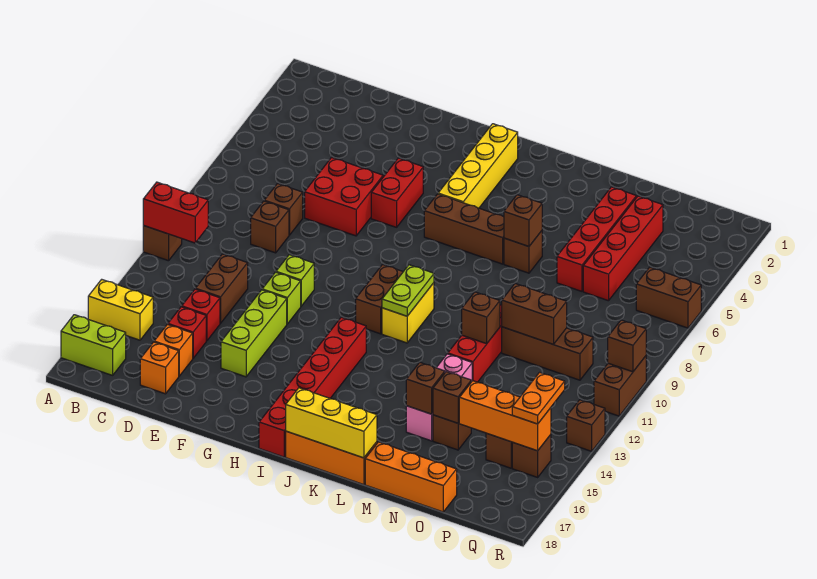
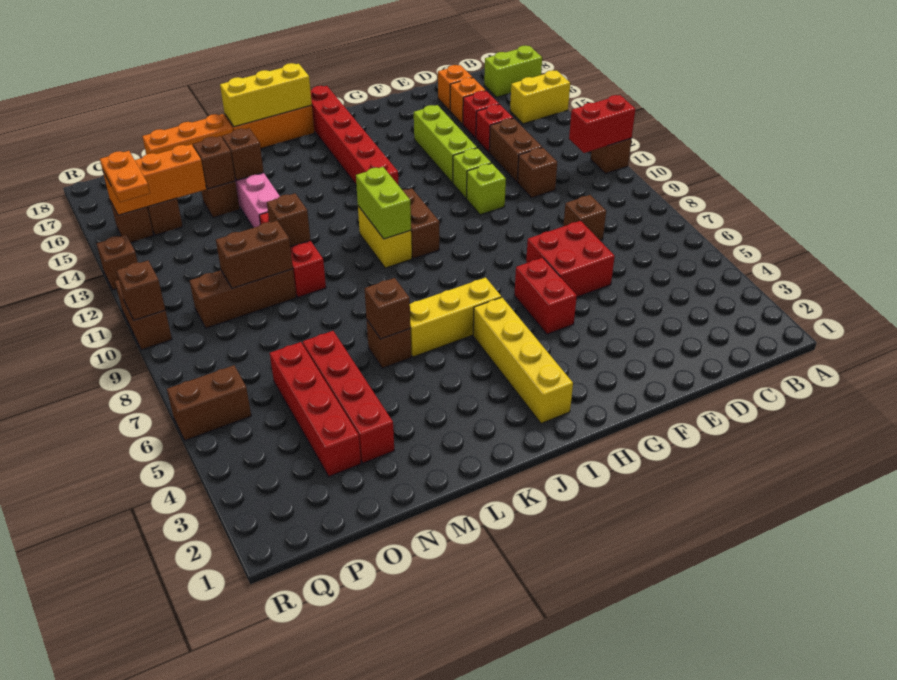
brown 1x1 brick [251,201,289,253] -> brown 1x1 brick moved to [517,148,557,198]
brown 1x3 brick [424,194,504,264] -> yellow 1x3 brick [410,277,501,357]
lime 1x2 plate [382,265,434,316] -> lime 1x2 brick [356,167,411,239]

